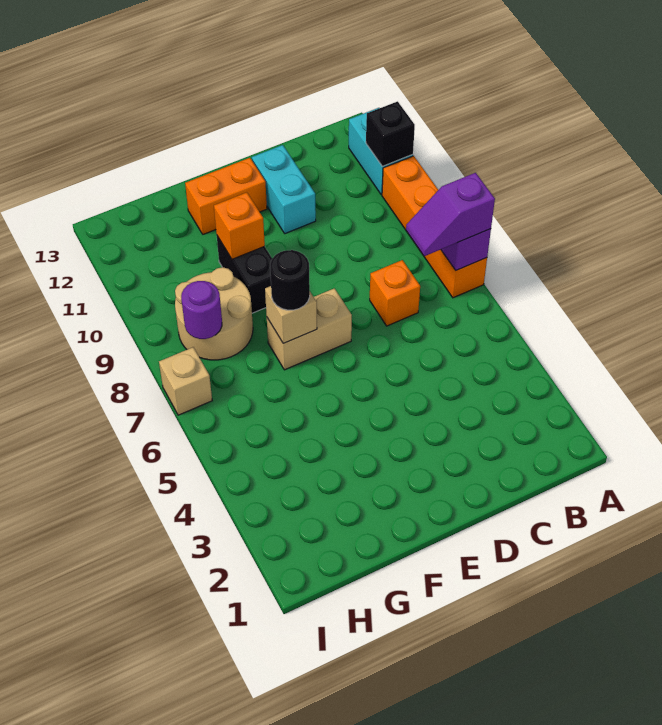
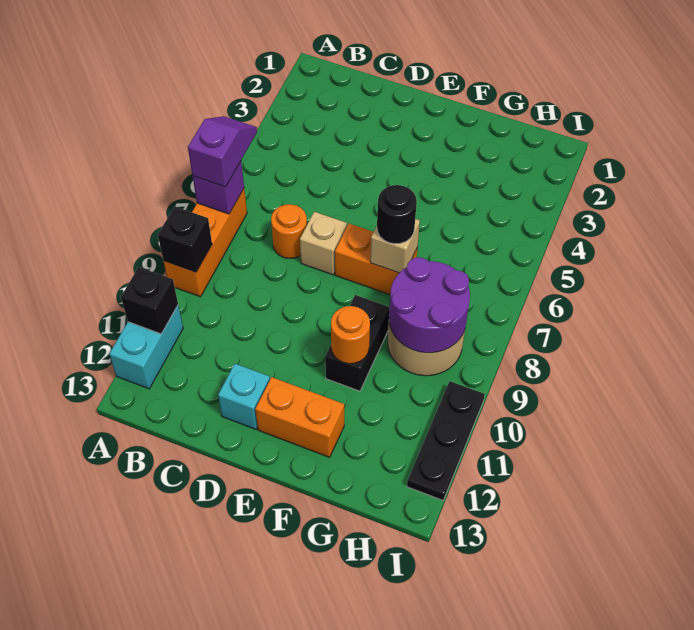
orange 1x4 brick [382,156,487,298] -> orange 1x3 brick [164,189,247,297]
purple 1x2 slope [406,173,495,256] -> purple 1x2 slope turned to [188,116,257,187]
none -> black 1x1 brick [158,207,212,272]
orange 1x1 brick [370,260,420,326] -> orange 1x1 round brick [271,204,307,258]
cyan 1x2 brick [252,145,316,234] -> cyan 1x1 brick [218,364,270,429]
tan 1x2 brick [267,288,352,370] -> orange 1x2 brick [335,224,417,295]
orange 1x1 brick [214,192,265,259] -> orange 1x1 round brick [331,306,370,364]
purple 1x1 round brick [181,281,222,339] -> purple 2x2 round brick [389,257,470,353]
tan 1x1 brick [159,347,212,415] -> tan 1x1 brick moved to [300,212,347,275]
none -> black 1x3 plate [407,381,485,500]

